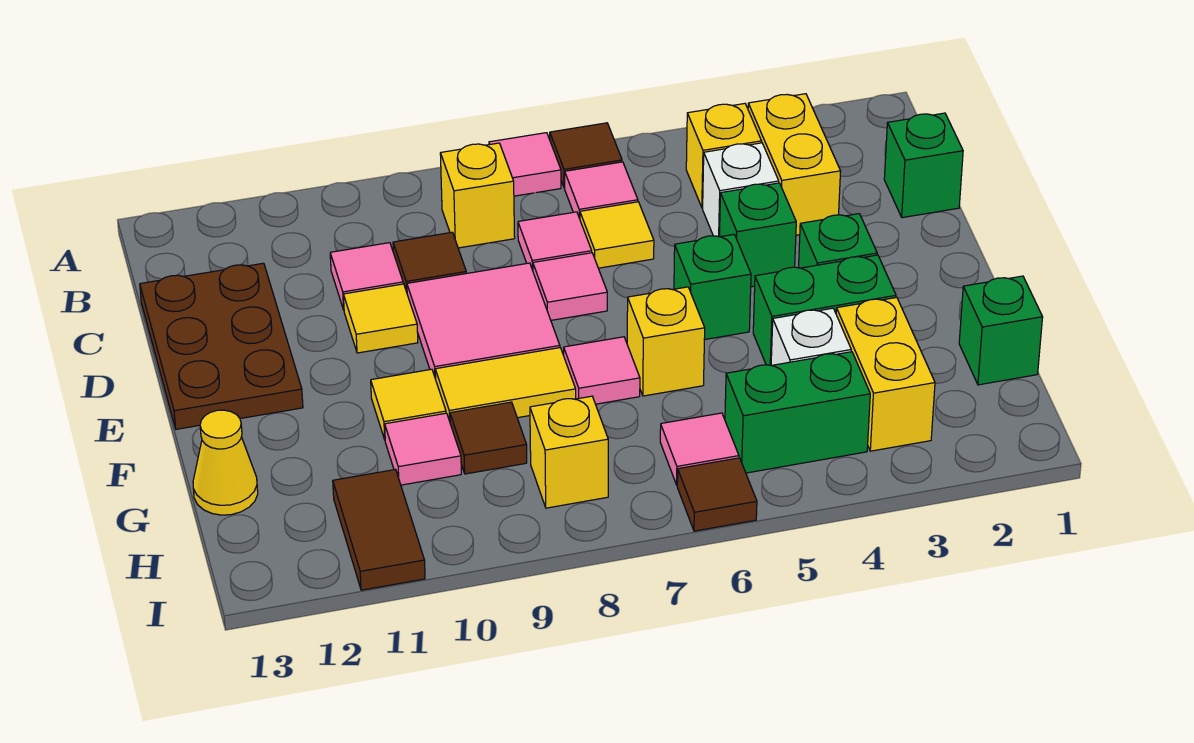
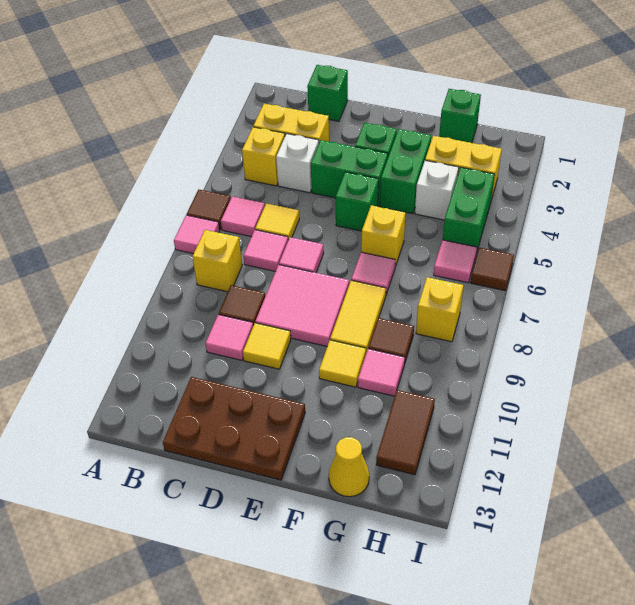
green 1x1 brick [719,183,796,287] -> green 1x2 brick [311,140,388,206]
brown 1x2 tile [333,470,425,590] -> brown 1x2 tile turned to [376,390,435,475]

